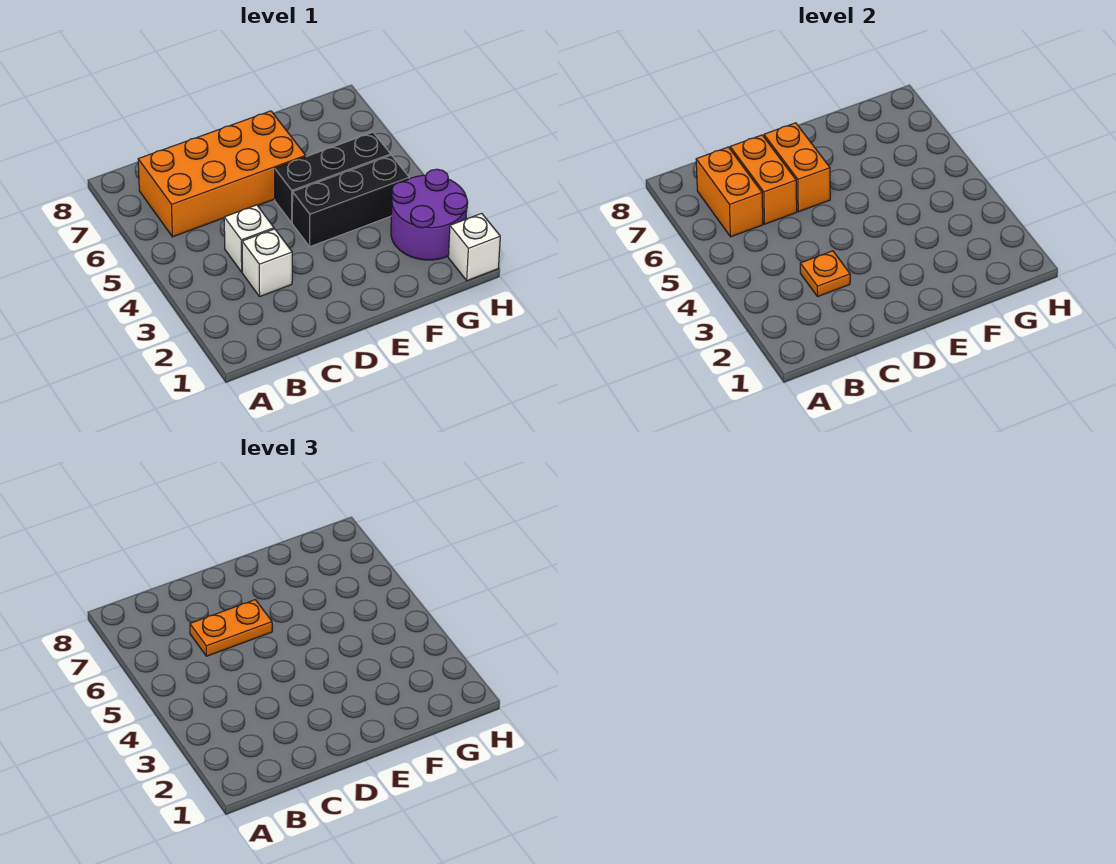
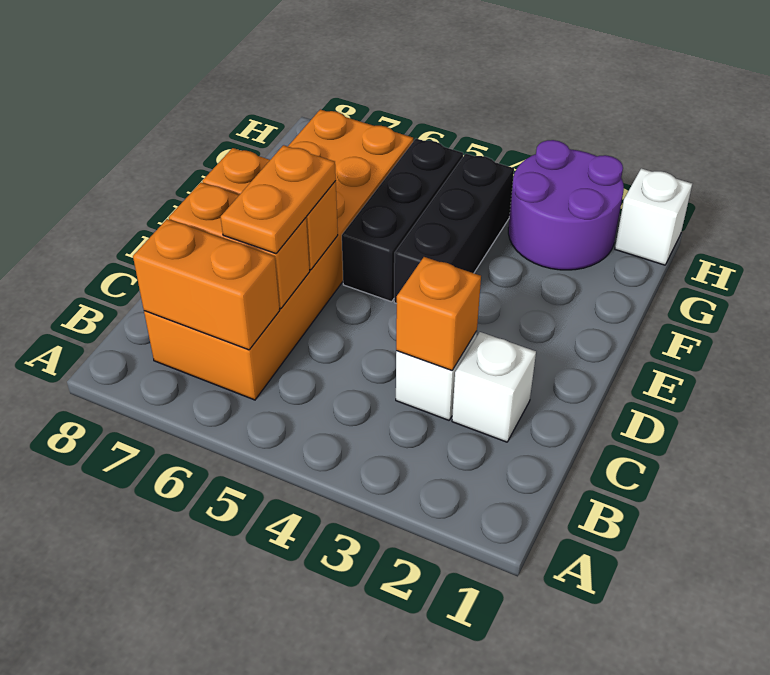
orange 2x4 brick [138,111,306,237] -> orange 2x6 brick [144,109,413,400]
orange 1x1 plate [800,251,850,296] -> orange 1x1 brick [396,257,481,370]
white 1x1 brick [224,205,274,272] -> white 1x1 brick moved to [452,332,536,442]

